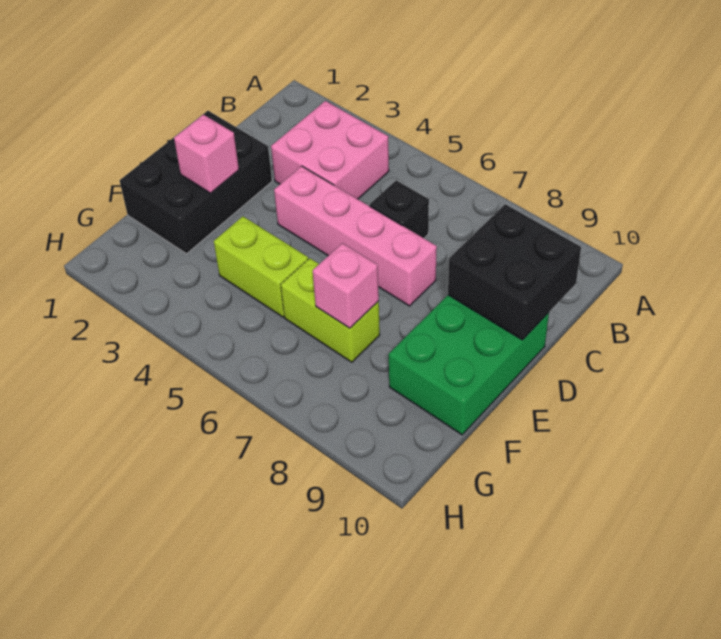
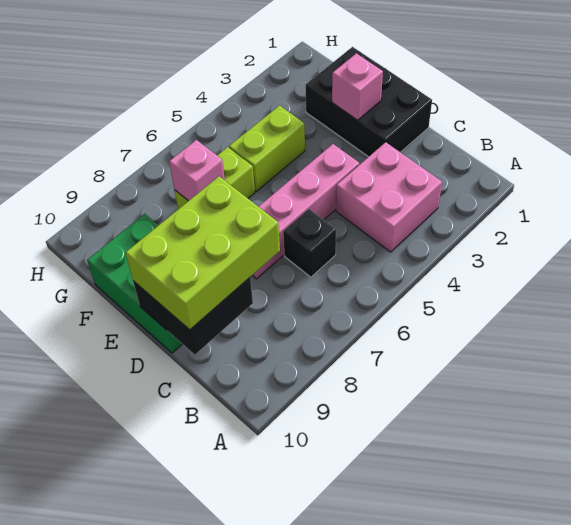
none -> lime 2x3 brick [125,176,280,330]

